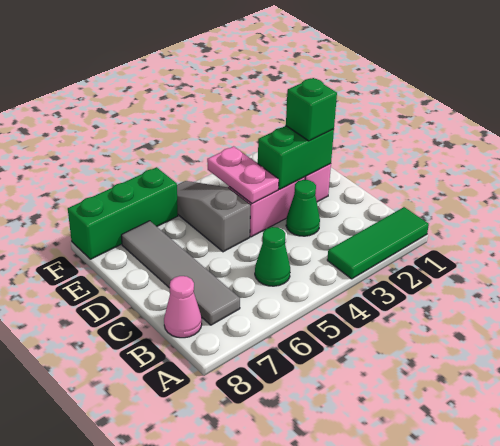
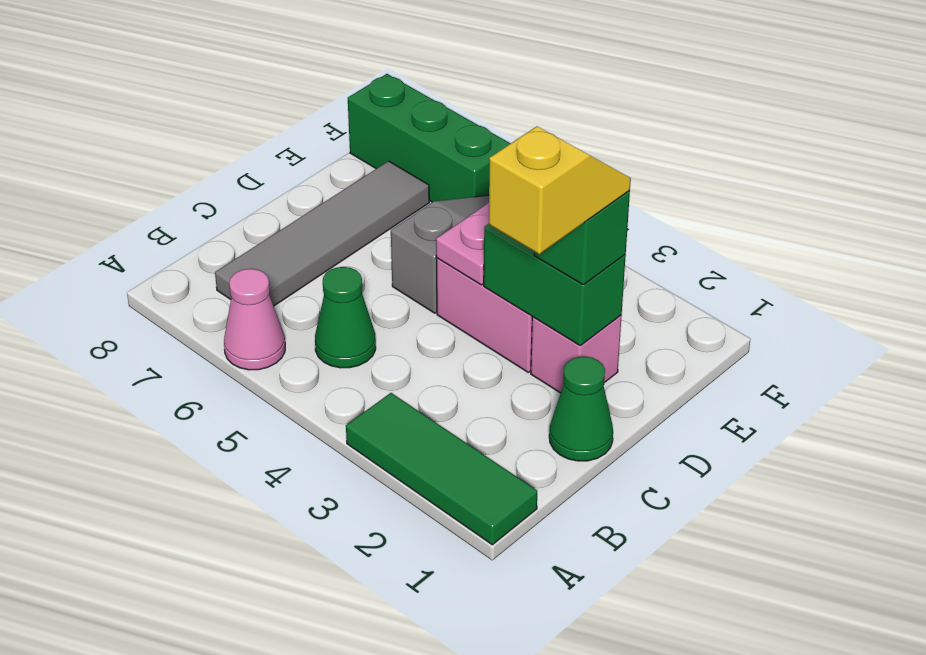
pink 1x1 cone [164,276,202,338] -> pink 1x1 cone moved to [224,269,285,370]
none -> yellow 1x2 slope [489,126,631,254]
green 1x1 cone [286,180,320,236] -> green 1x1 cone moved to [549,356,613,461]

